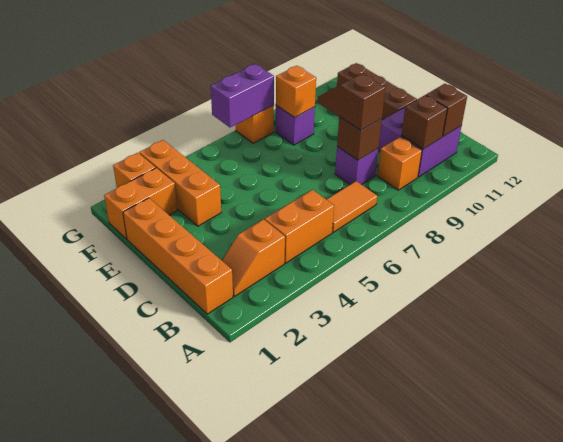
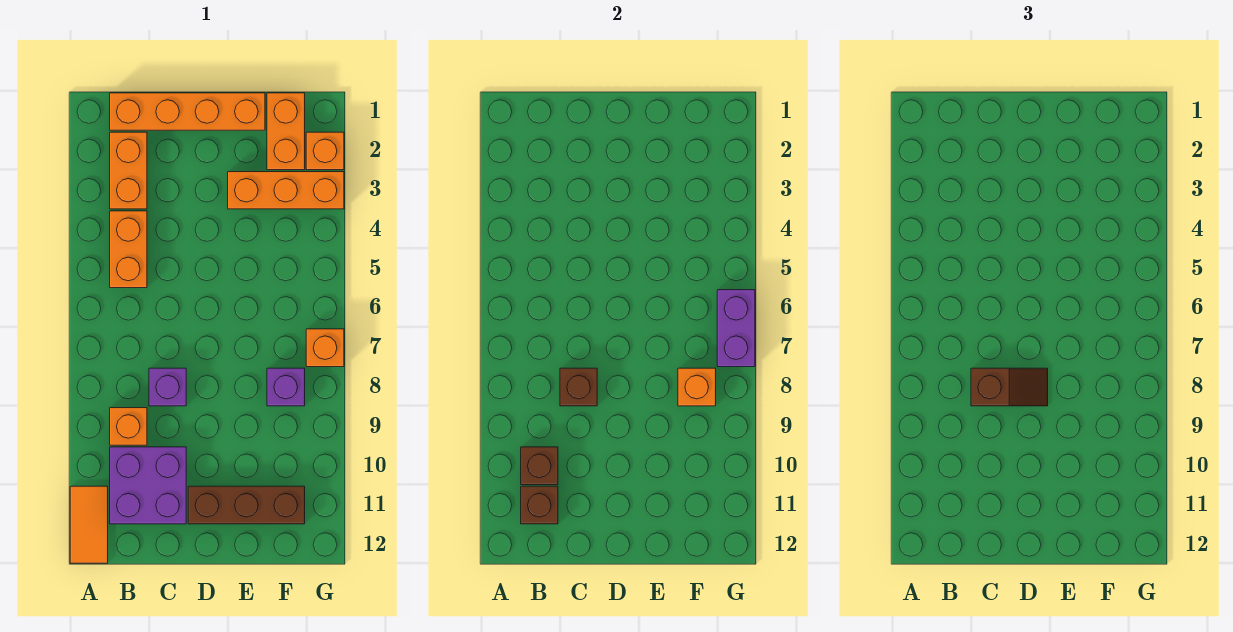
orange 1x2 slope [222,219,285,296] -> orange 1x2 brick [110,132,147,209]
orange 1x2 tile [326,181,377,232] -> orange 1x2 tile moved to [70,486,108,563]

